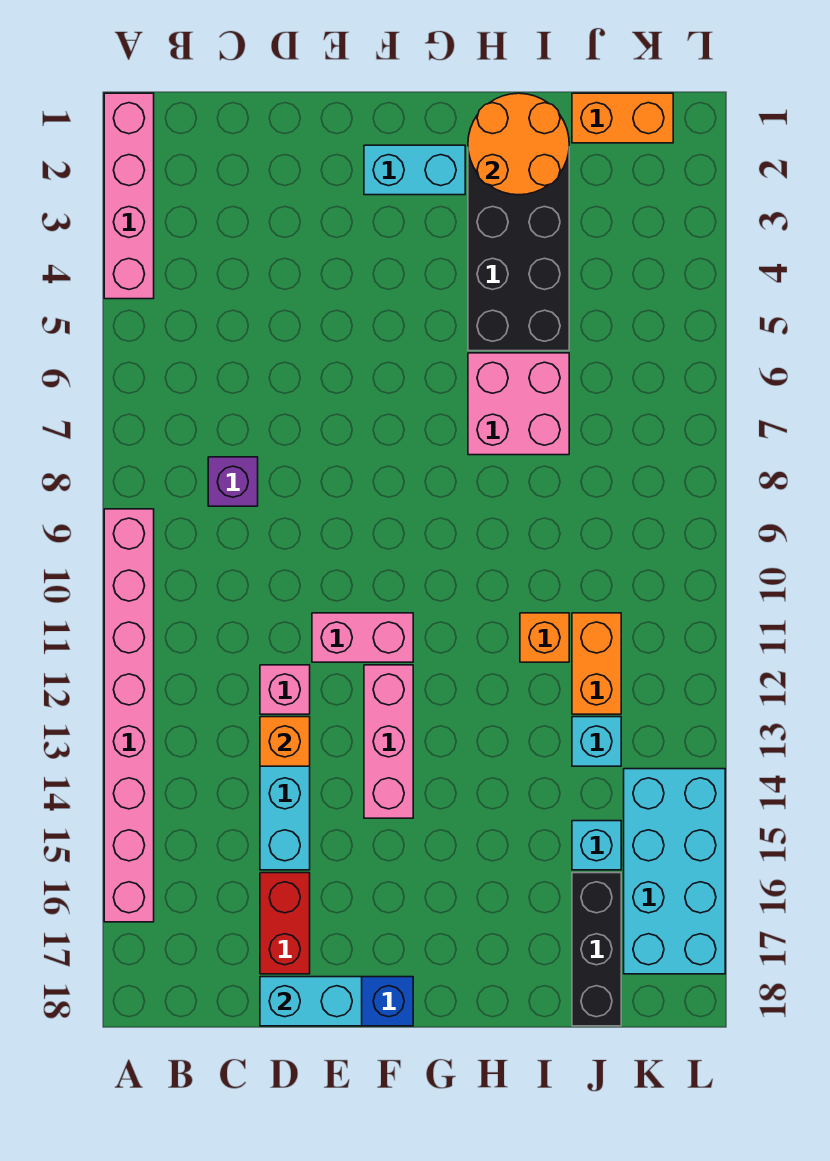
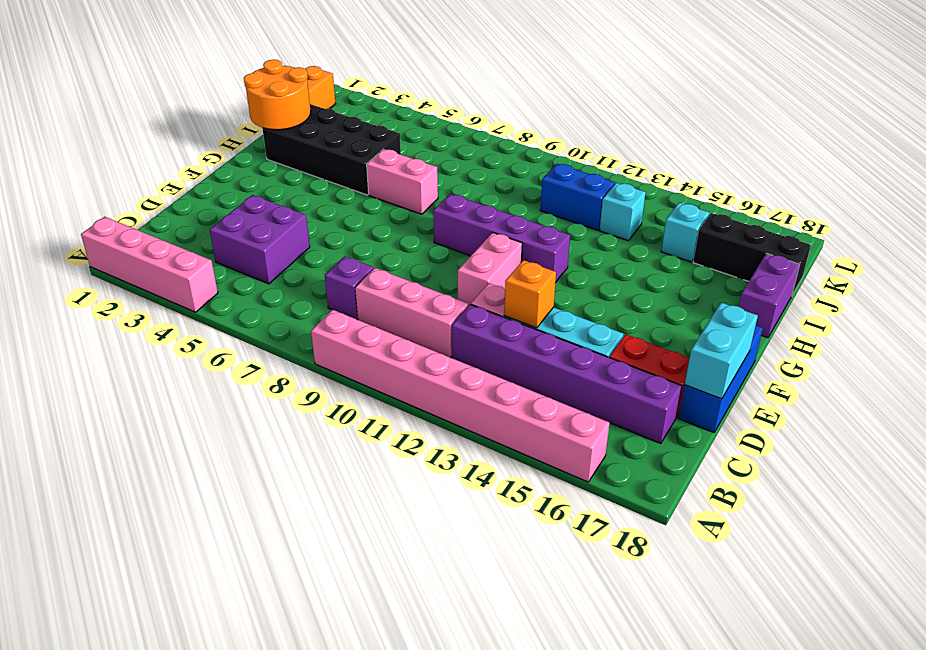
none -> purple 2x2 brick [210,195,310,284]
none -> purple 1x6 brick [452,304,682,444]
cyan 1x2 brick [364,145,465,195] -> none
pink 1x3 brick [364,665,413,818] -> pink 1x3 brick moved to [355,268,468,357]
none -> purple 1x4 brick [433,194,570,283]
pink 2x2 brick [468,353,569,455] -> pink 1x2 brick [367,149,438,214]
none -> purple 1x2 brick [739,253,800,338]
orange 1x1 brick [520,613,569,662] -> none
orange 1x2 brick [572,613,621,714] -> blue 1x2 brick [540,164,615,230]
cyan 2x4 brick [624,769,725,974] -> none

